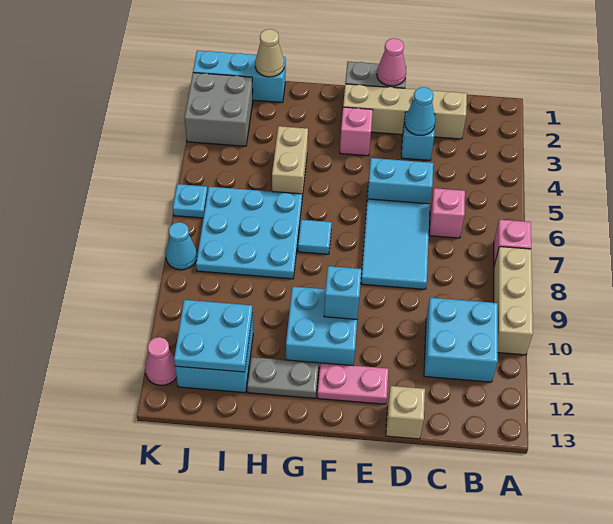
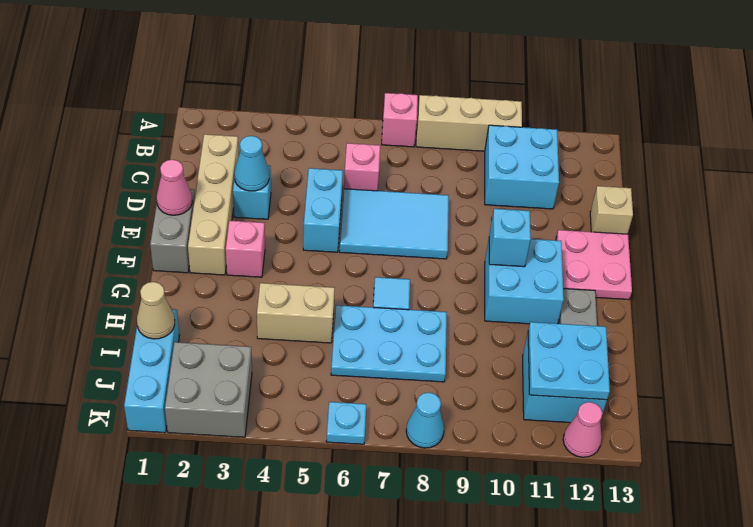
pink 1x2 plate [317,363,388,404] -> pink 2x2 plate [556,230,632,300]
cyan 3x3 plate [196,187,302,279] -> cyan 2x3 plate [331,305,447,382]

